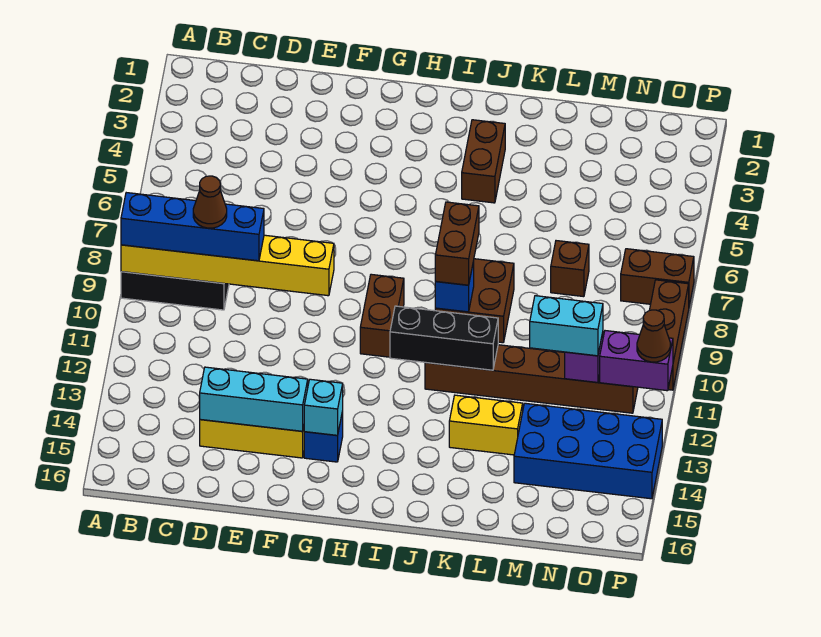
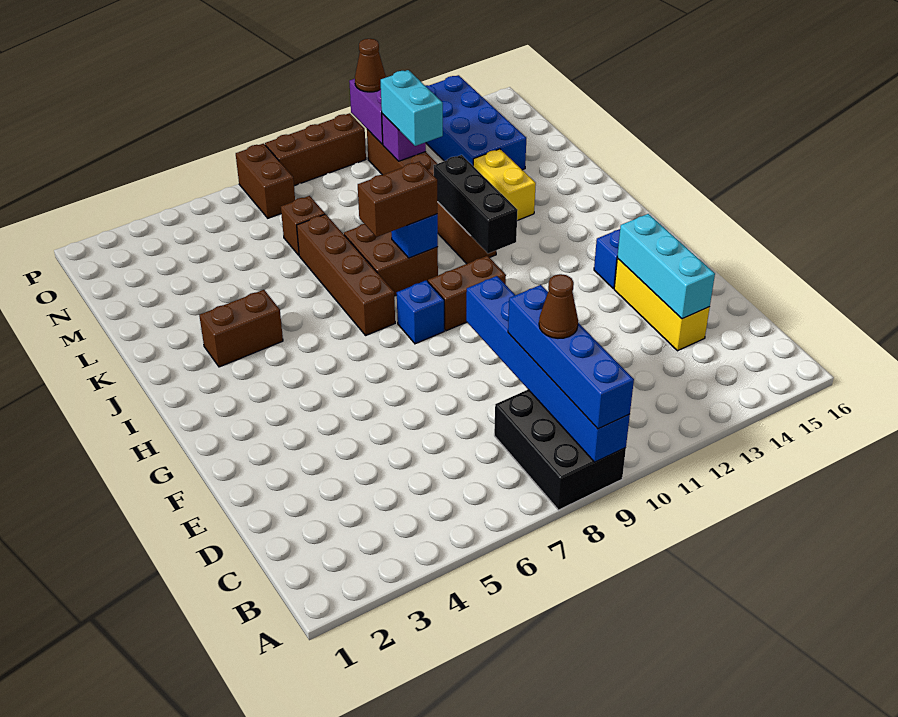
yellow 1x6 brick [121,235,334,296] -> blue 1x6 brick [466,276,630,462]
cyan 1x1 brick [304,379,343,435] -> none
none -> blue 1x1 brick [397,280,444,344]
none -> brown 1x4 brick [297,214,395,335]

